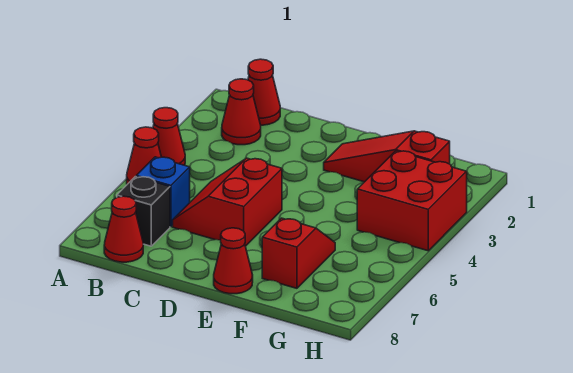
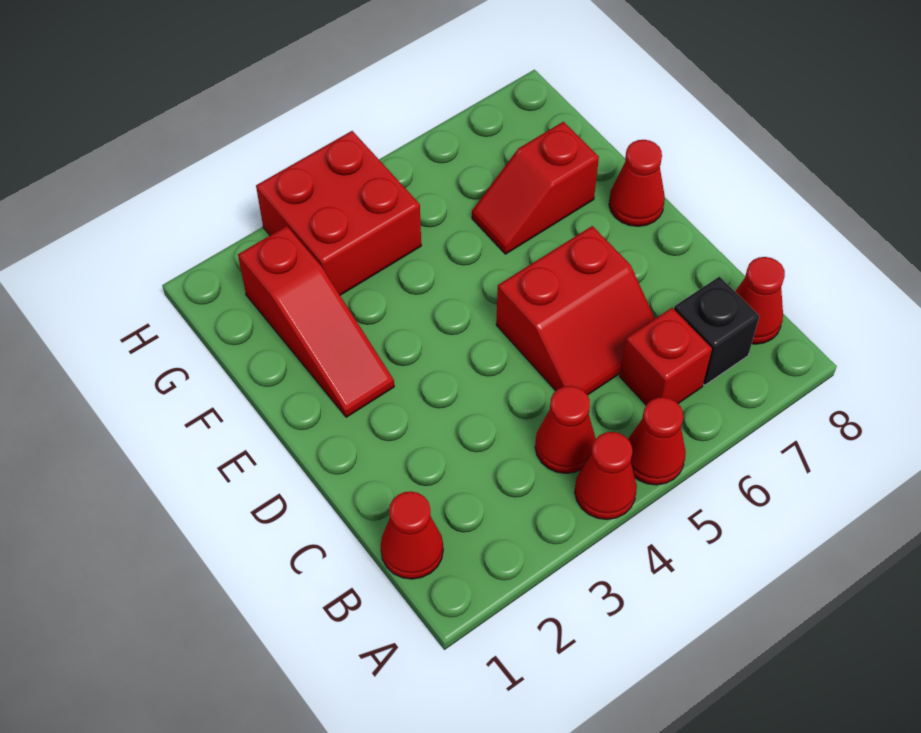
red 1x1 cone [222,79,261,145] -> red 1x1 cone moved to [535,386,595,473]
blue 1x1 brick [136,157,190,227] -> red 1x1 brick [620,308,712,405]

